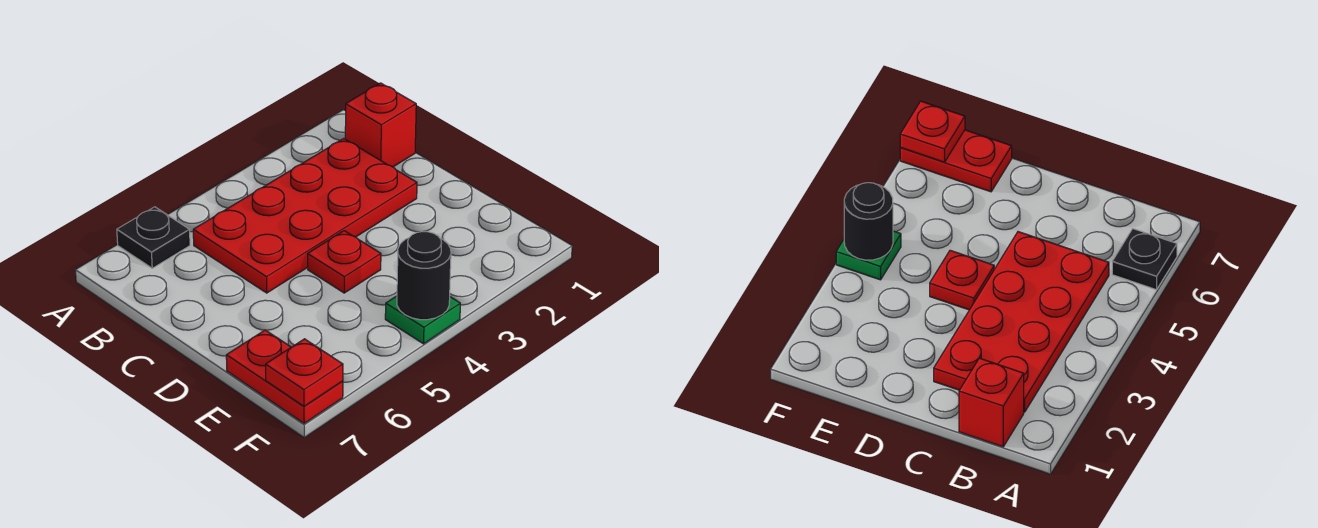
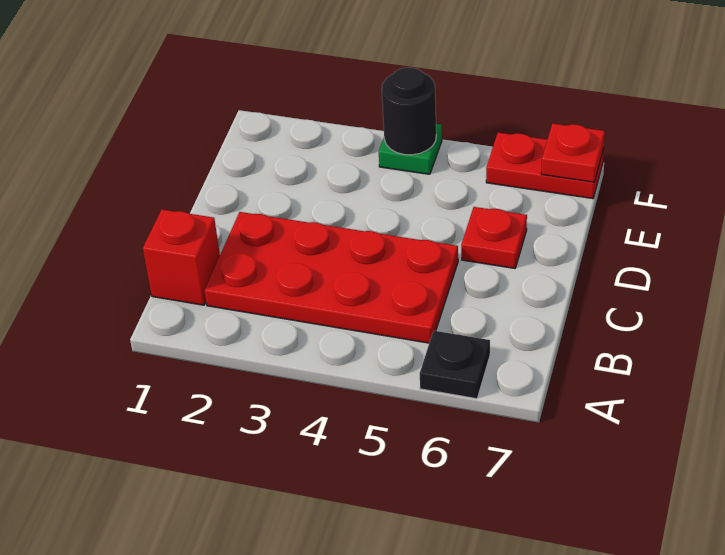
red 1x1 plate [308,231,381,293] -> red 1x1 plate moved to [461,207,527,268]
red 1x2 plate [226,330,343,423] -> red 1x2 plate turned to [486,133,604,199]

